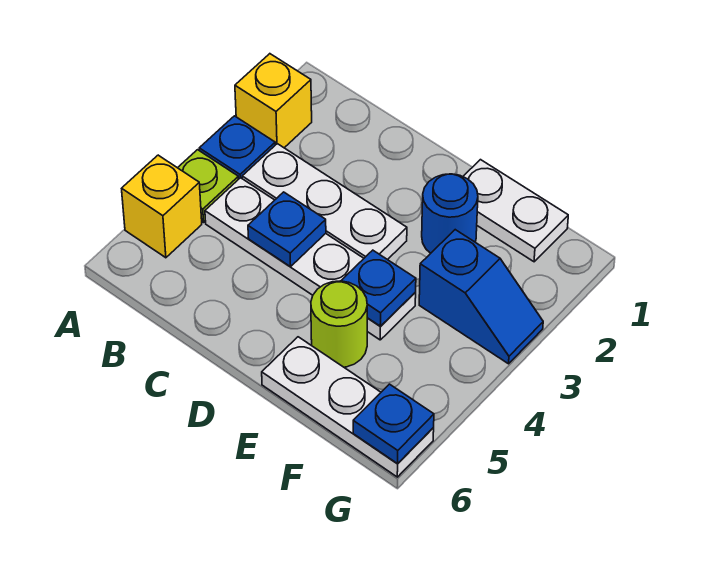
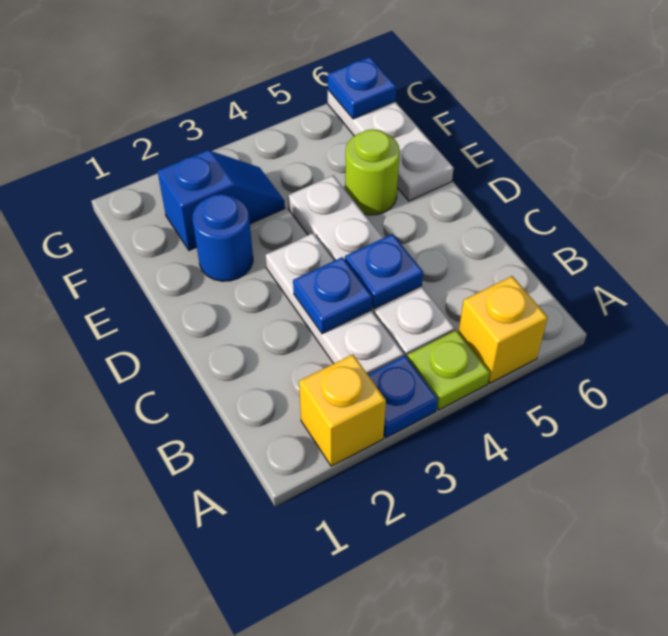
white 1x2 plate [463,160,568,262] -> none
blue 1x1 plate [341,250,416,326] -> blue 1x1 plate moved to [293,257,372,334]
blue 1x2 slope [419,230,543,364] -> blue 1x2 slope turned to [158,150,285,250]

